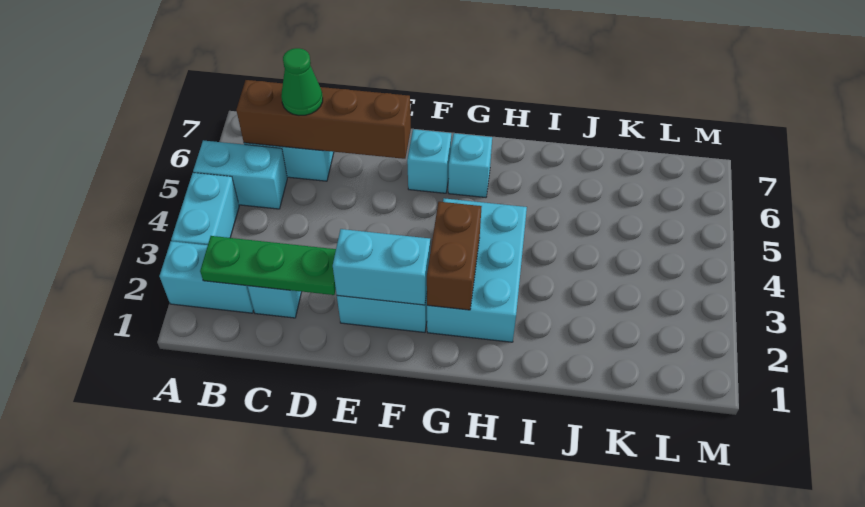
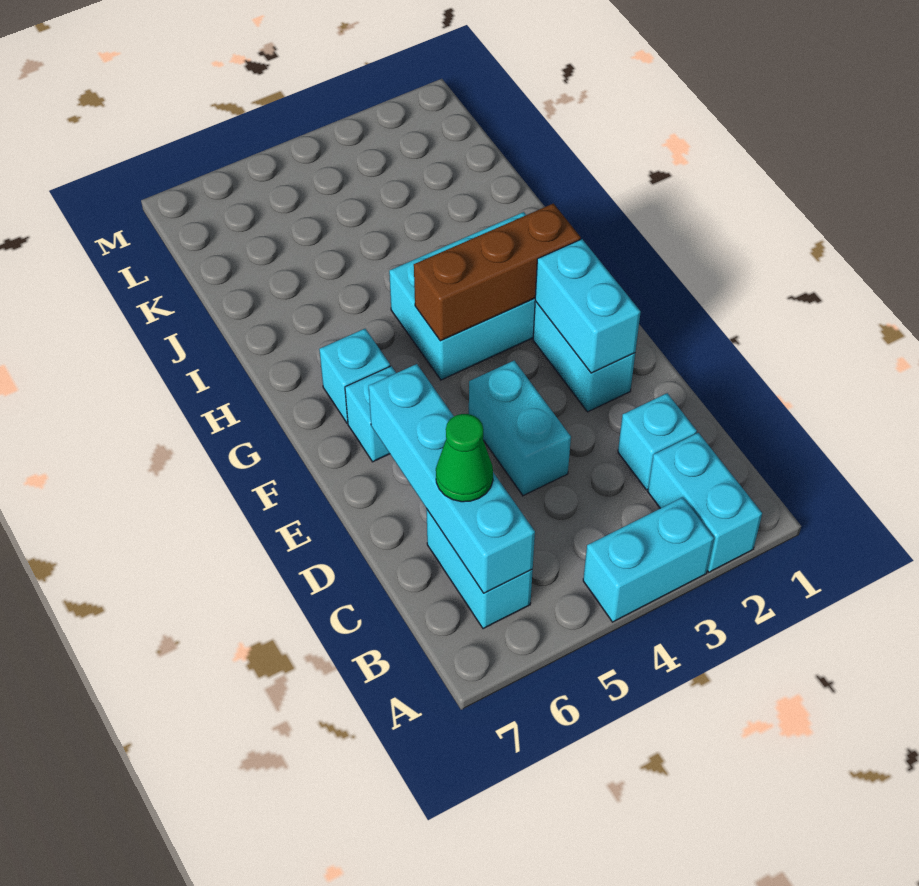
cyan 1x2 brick [193,140,287,209] -> cyan 1x2 brick moved to [469,361,571,496]
green 1x3 plate [200,236,336,295] -> none
brown 1x4 brick [236,80,411,159] -> cyan 1x4 brick [369,364,535,593]
brown 1x2 brick [427,202,482,310] -> brown 1x3 brick [414,204,581,341]

